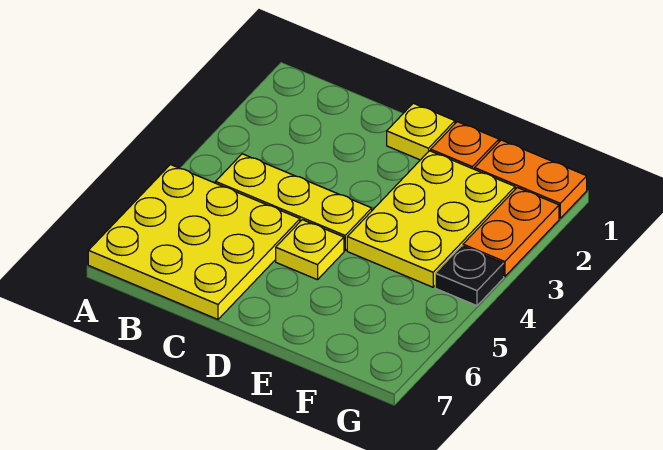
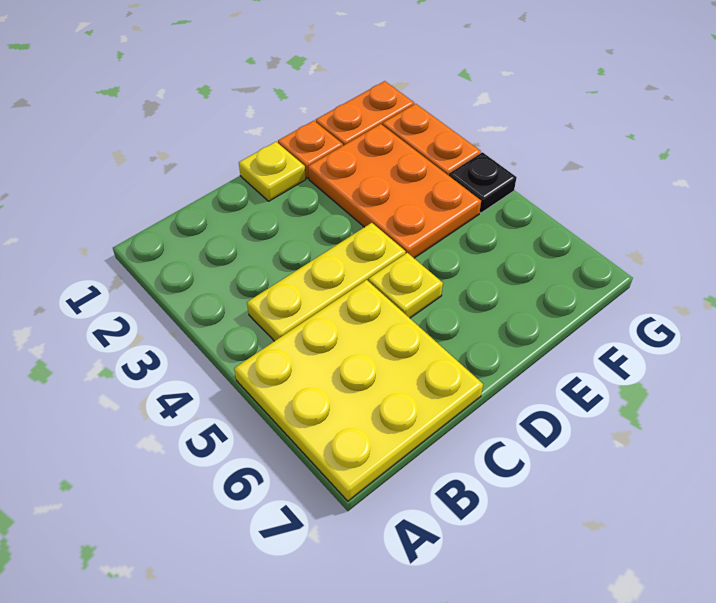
yellow 2x3 plate [347,151,515,287] -> orange 2x3 plate [308,124,481,258]

